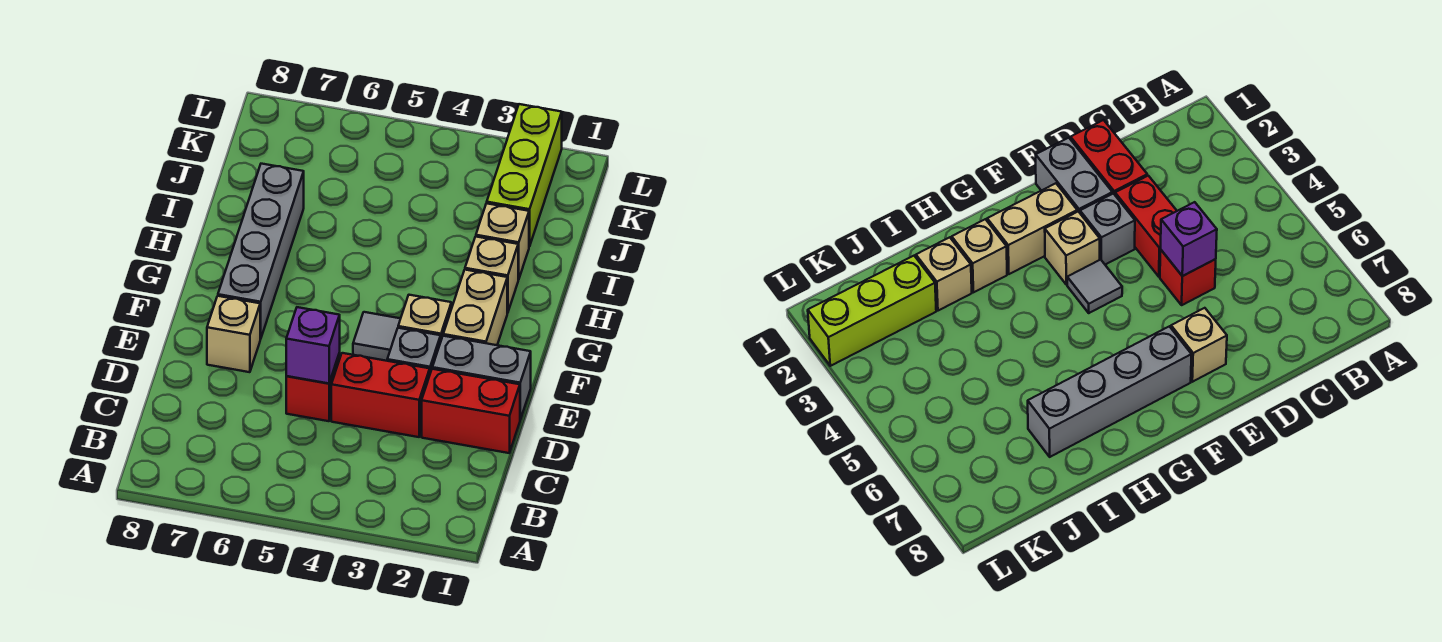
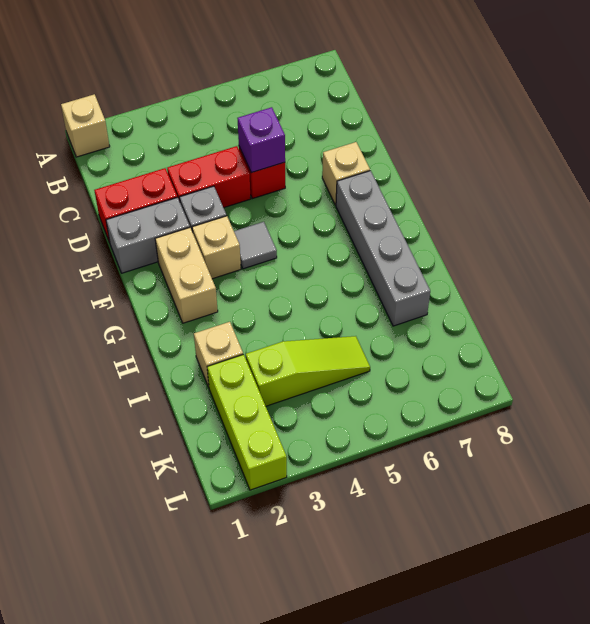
tan 1x1 brick [465,237,519,313] -> tan 1x1 brick moved to [61,94,110,157]
none -> lime 1x3 slope [246,336,370,406]

